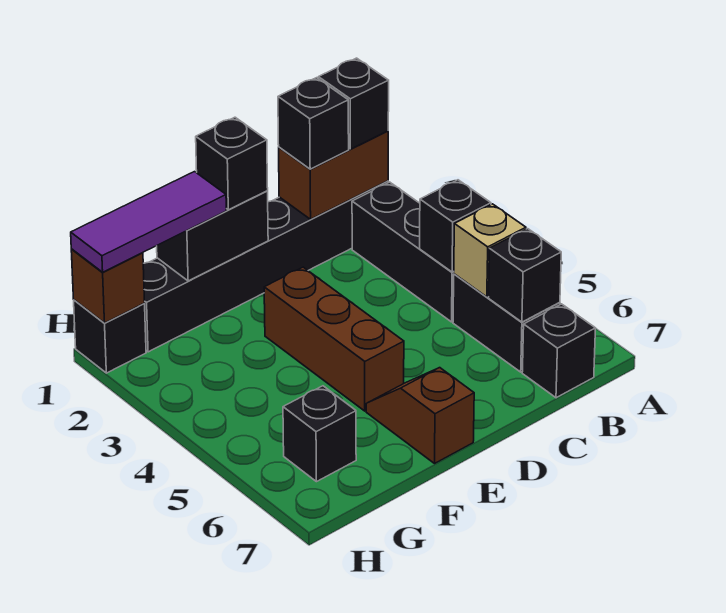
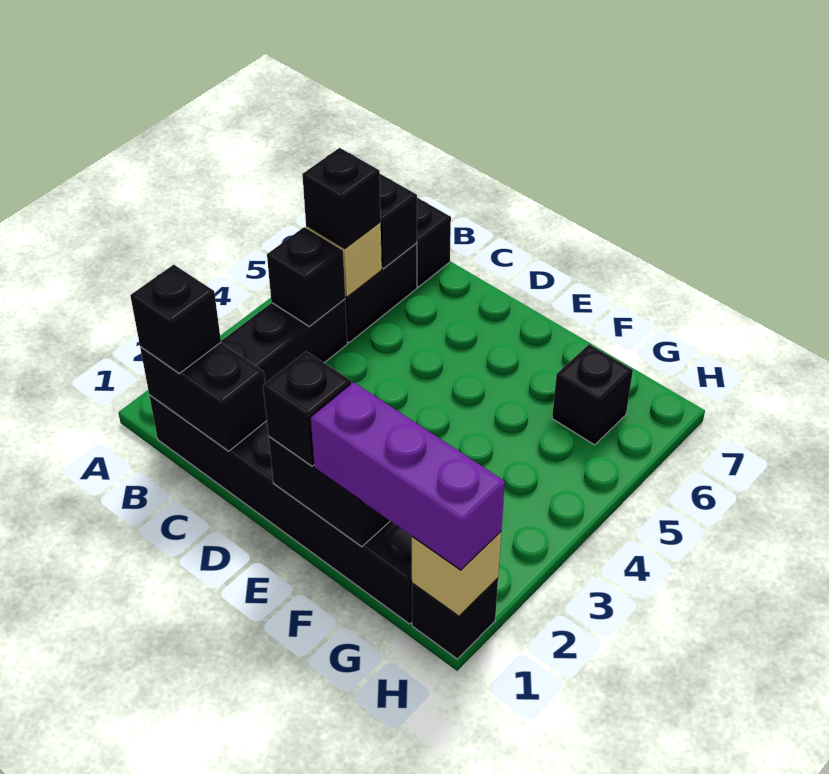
brown 1x2 brick [279,131,388,219] -> black 1x2 brick [140,343,267,451]
black 1x1 brick [278,78,349,169] -> black 1x1 brick moved to [302,148,381,248]
brown 1x3 brick [264,267,404,411] -> none
brown 1x2 slope [366,368,474,463] -> none
purple 1x3 tile [71,172,226,272] -> purple 1x3 brick [311,382,505,570]
brown 1x1 brick [71,249,145,323] -> tan 1x1 brick [412,532,501,616]

